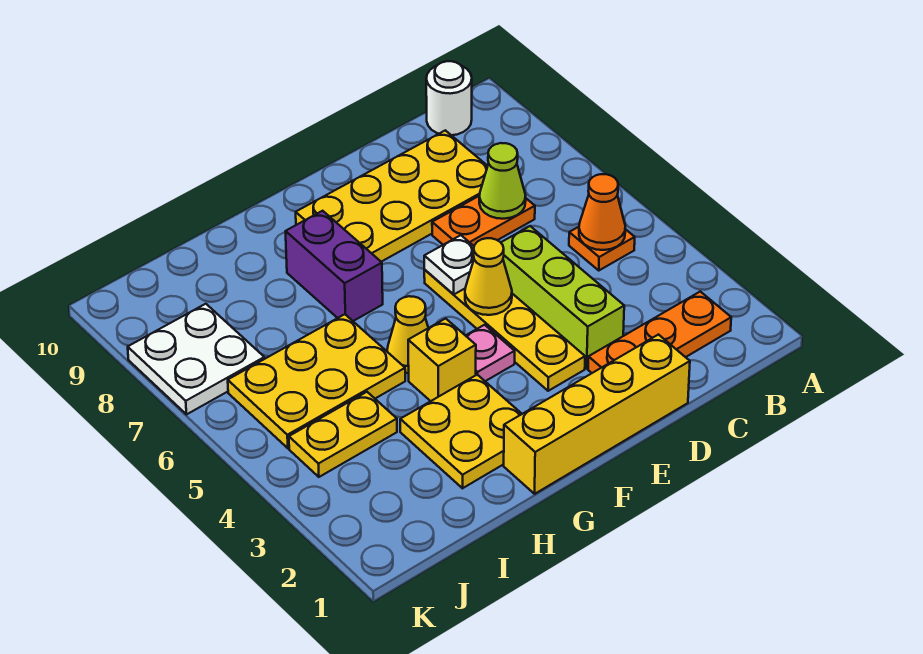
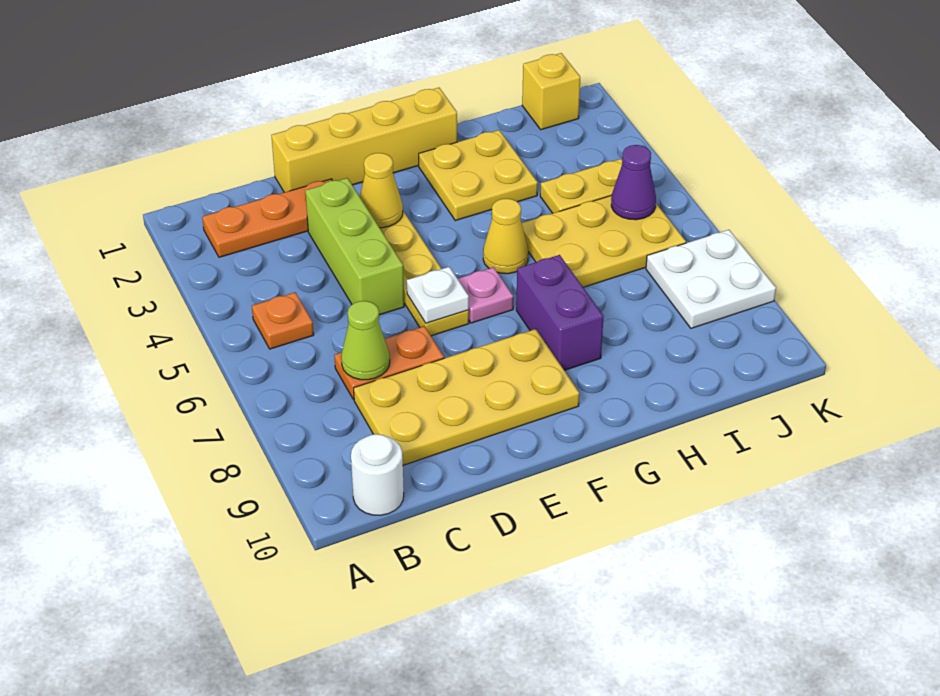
orange 1x1 cone [579,174,625,250] -> none
yellow 1x1 cone [465,238,512,315] -> yellow 1x1 cone moved to [360,153,403,228]
pink 1x1 plate [466,325,515,381] -> pink 1x1 plate moved to [457,267,513,323]
yellow 1x1 brick [408,318,476,401] -> yellow 1x1 brick moved to [522,53,580,130]
none -> purple 1x1 cone [611,145,656,220]

